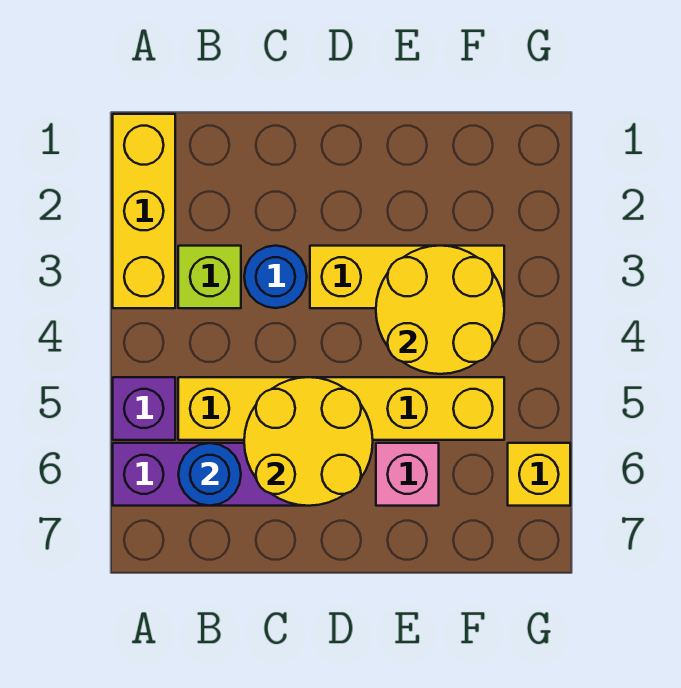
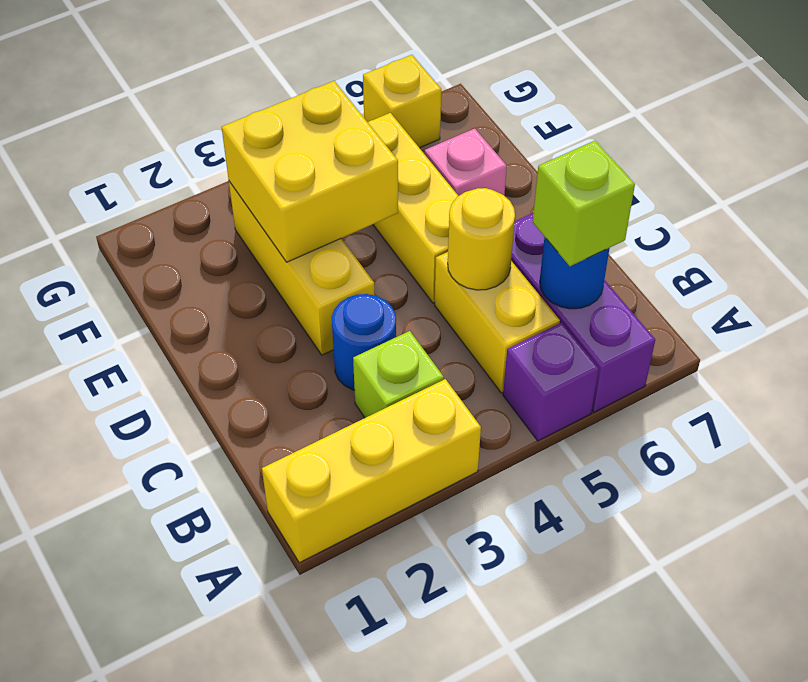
none -> lime 1x1 brick [533,141,635,266]
yellow 2x2 round brick [244,377,373,506] -> yellow 1x1 round brick [448,188,515,290]
yellow 2x2 round brick [376,246,504,374] -> yellow 2x2 brick [222,81,398,262]

